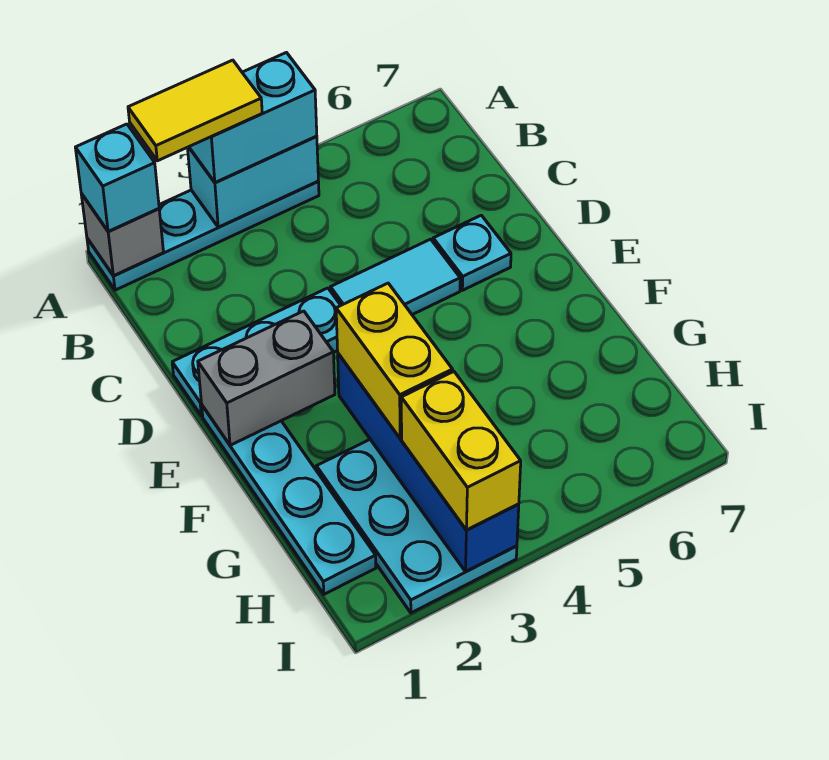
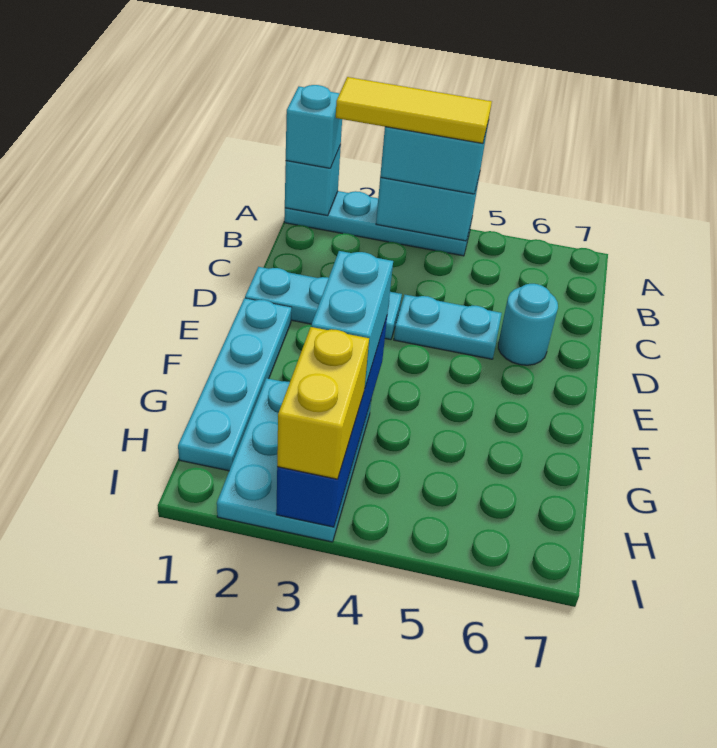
grey 1x1 brick [81,194,164,276] -> cyan 1x1 brick [285,145,341,216]
yellow 1x2 tile [128,60,262,161] -> yellow 1x3 tile [336,77,492,144]
cyan 1x2 tile [330,239,460,315] -> cyan 1x2 plate [394,295,502,359]
cyan 1x1 plate [433,215,511,290] -> cyan 1x1 round brick [498,284,558,365]
grey 1x2 brick [198,311,335,445] -> none
yellow 1x2 brick [336,283,453,438] -> cyan 1x2 brick [311,251,393,387]

